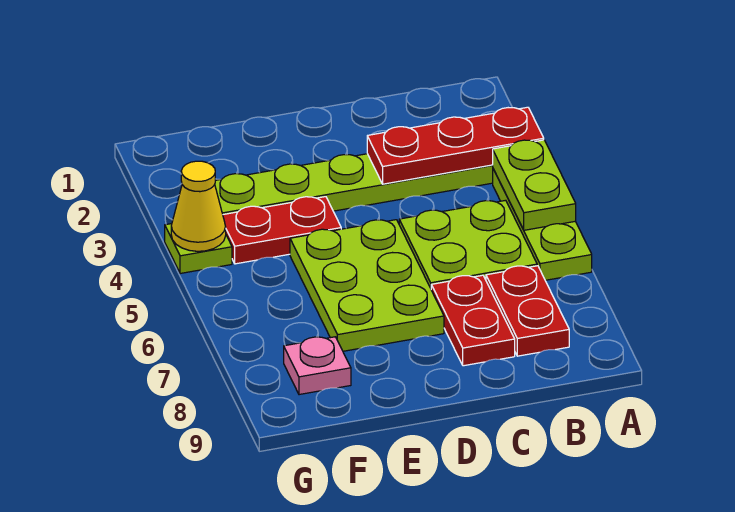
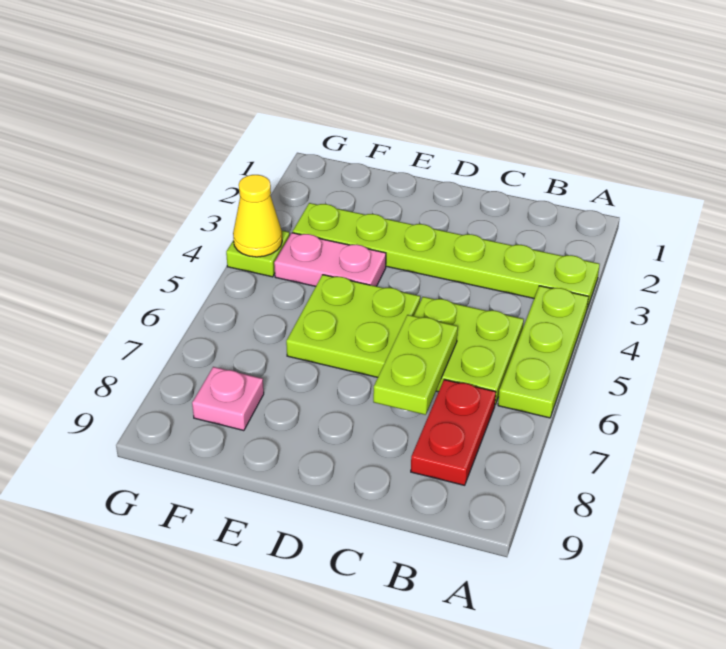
red 1x3 plate [367,107,544,184] -> none
lime 1x2 plate [493,140,576,230] -> lime 1x2 plate moved to [373,315,458,415]
red 1x2 plate [431,275,515,366] -> none
lime 2x3 plate [290,220,444,351] -> lime 2x2 plate [286,275,420,377]
red 1x2 plate [223,197,341,264] -> pink 1x2 plate [274,233,386,286]

